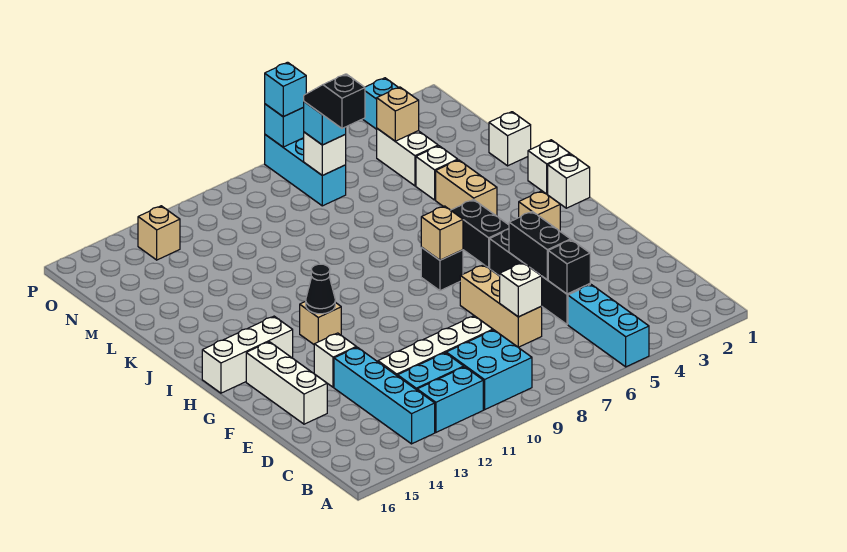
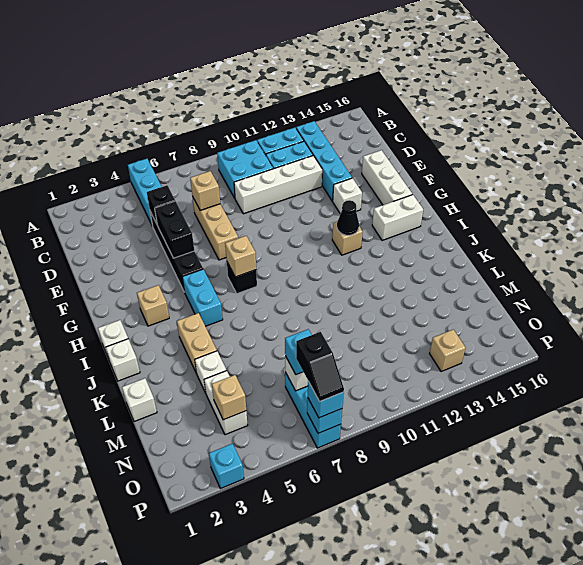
white 1x1 brick [500,262,542,317] -> tan 1x1 brick [190,171,220,211]
black 1x2 brick [451,199,509,268] -> cyan 1x2 brick [182,269,223,326]
white 1x3 brick [202,316,293,393] -> white 1x2 brick [372,195,423,241]
black 1x2 slope [304,74,365,128] -> black 1x2 slope moved to [296,332,344,401]

